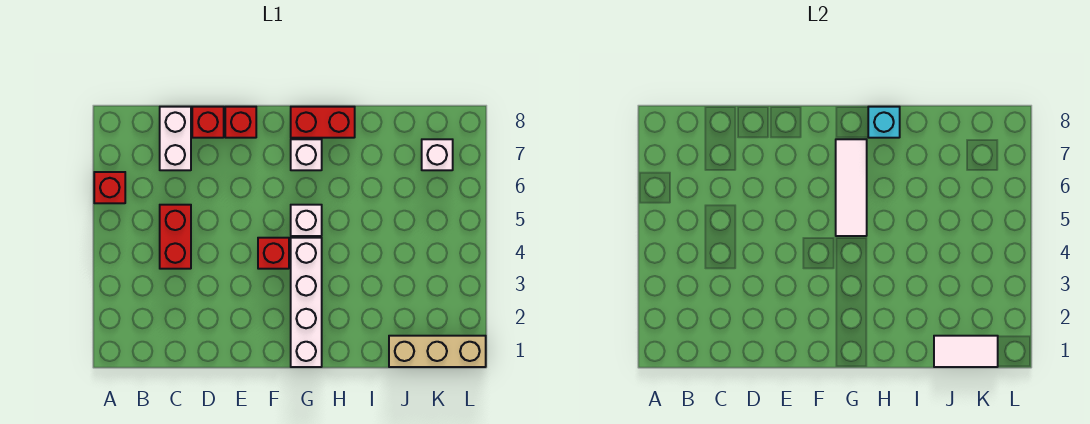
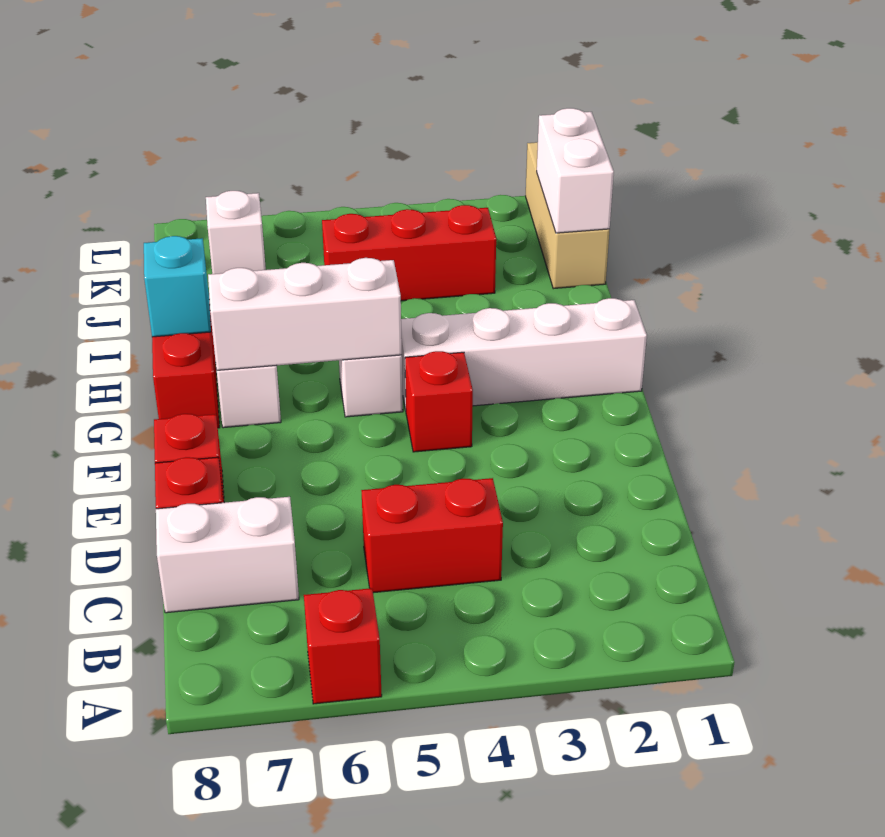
white 1x3 tile [836,139,867,236] -> white 1x3 brick [208,258,402,370]
white 1x2 tile [934,336,998,367] -> white 1x2 brick [537,108,614,233]
none -> red 1x3 brick [322,205,496,301]

